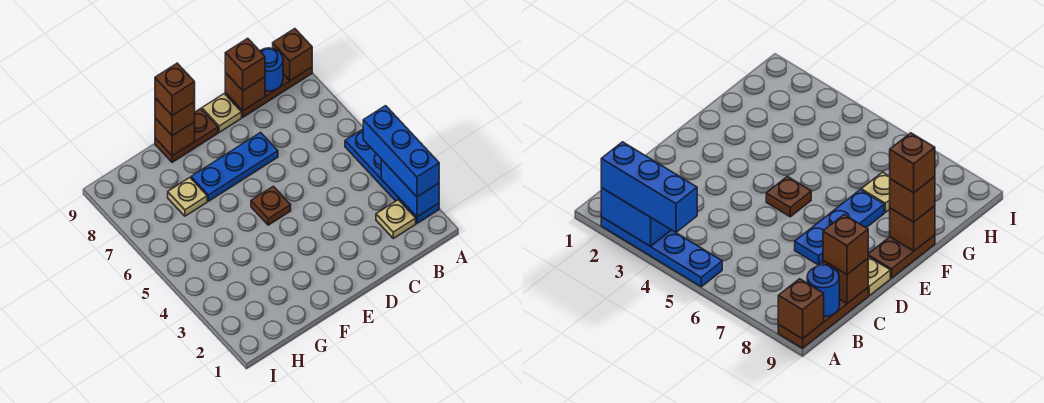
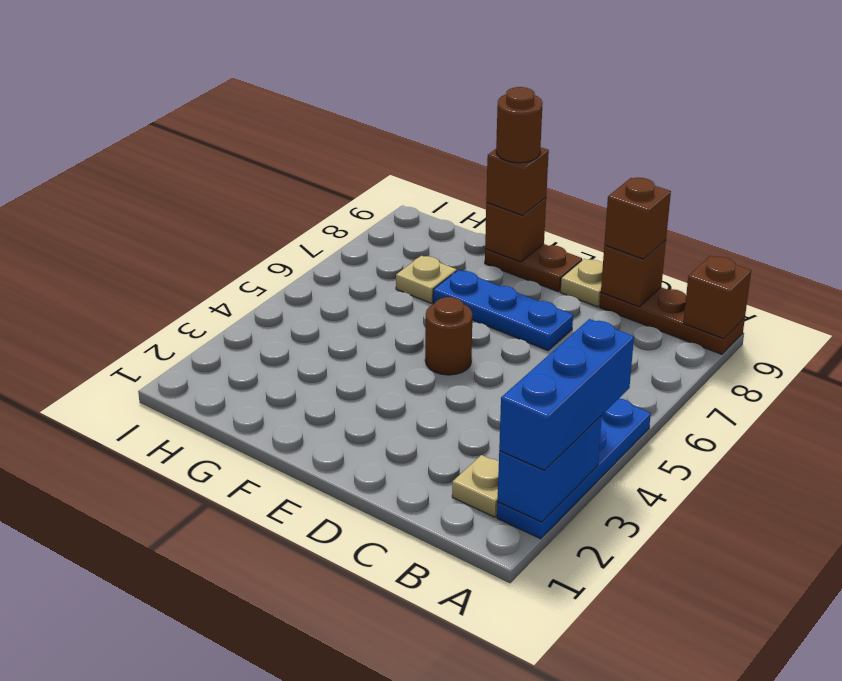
blue 1x1 round brick [260,48,283,91] -> none
brown 1x1 plate [251,186,291,225] -> brown 1x1 round brick [425,297,472,375]
brown 1x1 brick [155,63,195,116] -> brown 1x1 round brick [496,87,543,163]

